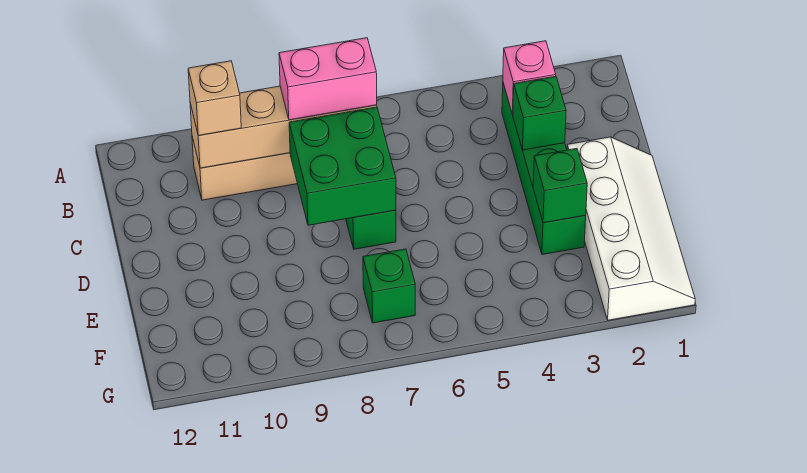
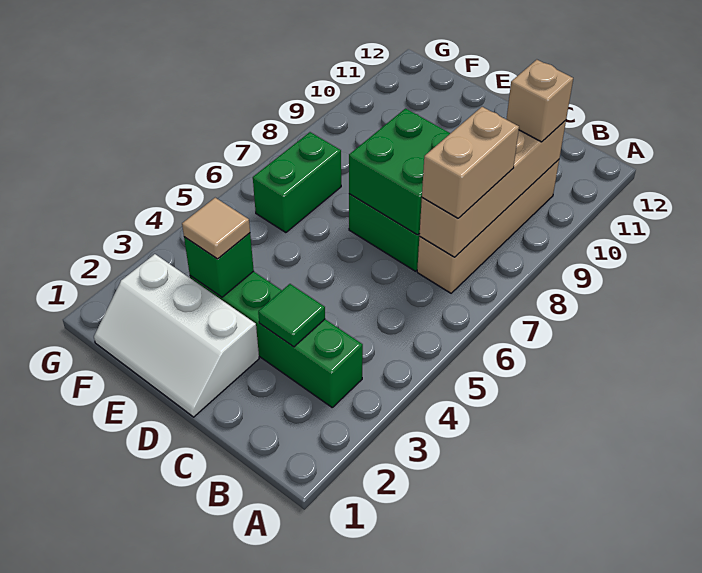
pink 1x1 brick [503,41,556,114] -> none
pink 1x2 brick [279,38,377,120] -> tan 1x2 brick [422,107,519,218]
green 1x1 brick [513,76,566,150] -> green 1x1 tile [258,284,325,347]
white 2x4 slope [567,137,695,320] -> white 2x3 slope [94,254,259,417]
none -> tan 1x1 tile [182,198,250,259]
green 1x1 brick [363,249,415,323] -> green 1x2 brick [253,132,341,233]

